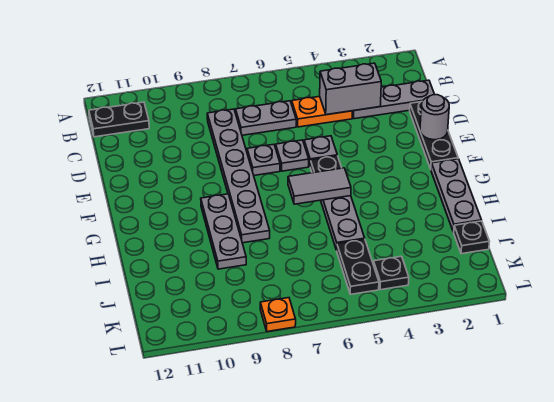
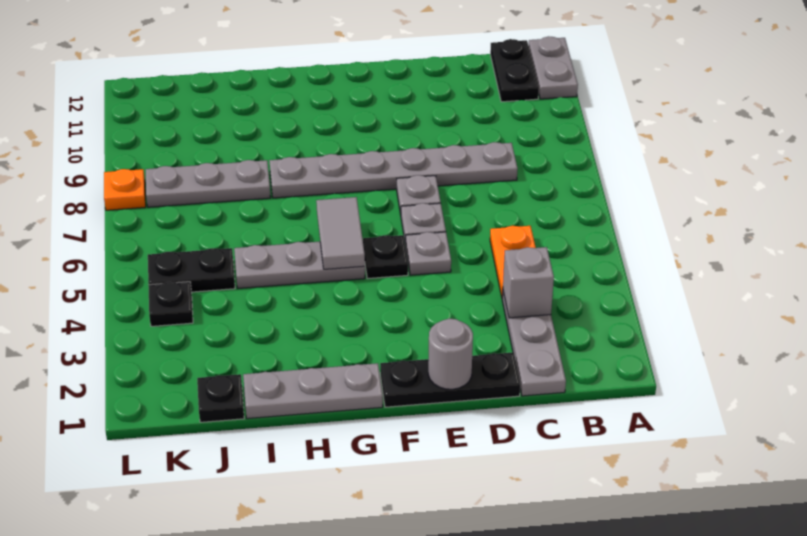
grey 1x2 brick [320,63,381,115] -> grey 1x1 brick [503,247,554,318]
grey 1x2 plate [236,101,296,135] -> grey 1x2 plate moved to [529,36,578,99]
grey 1x3 plate [201,194,246,269] -> grey 1x3 plate moved to [146,160,271,207]

